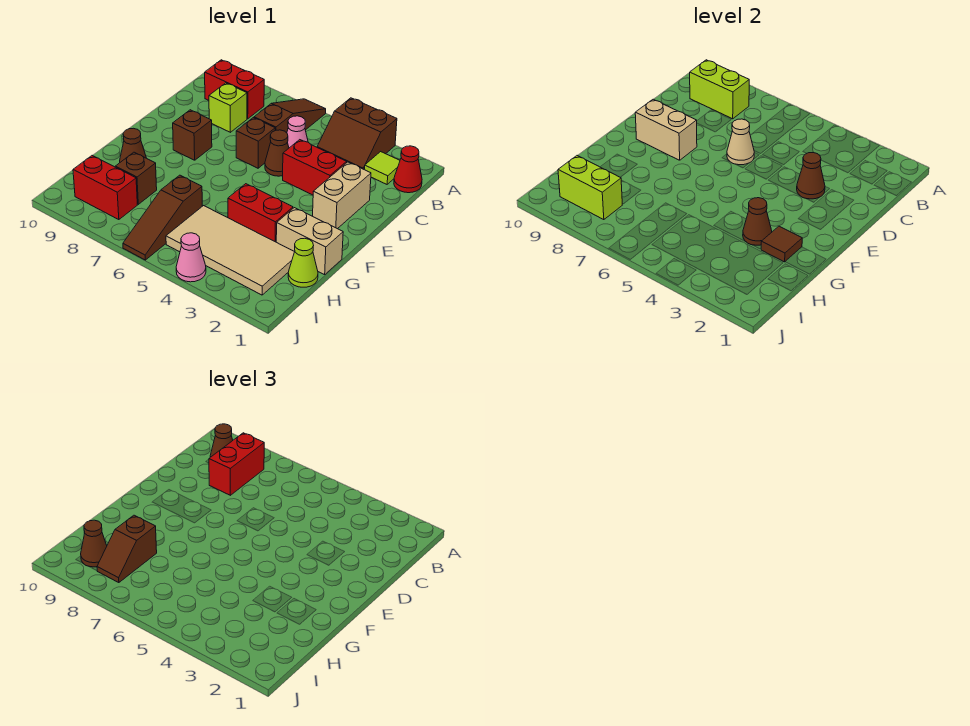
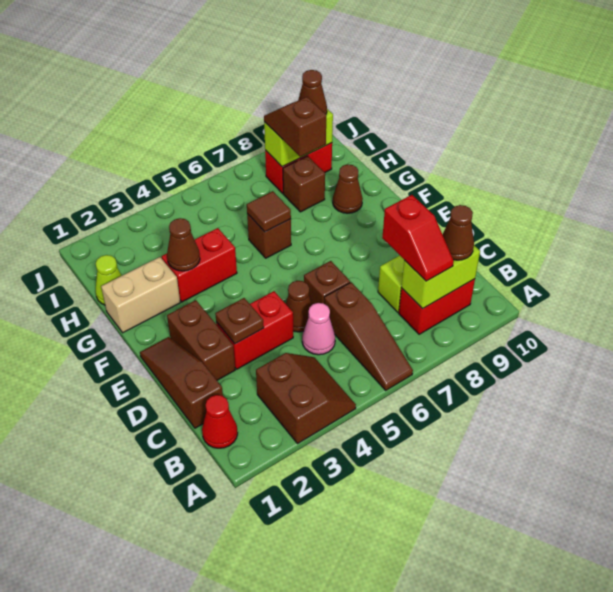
brown 2x2 slope [317,98,397,169] -> brown 2x2 slope turned to [256,353,356,444]
lime 1x1 tile [364,152,400,184] -> none
red 1x2 brick [209,433,264,495] -> red 1x2 slope [382,195,454,281]
tan 1x2 brick [313,162,371,229] -> brown 1x2 brick [167,300,235,380]
brown 1x1 cone [797,153,825,199] -> brown 1x1 plate [215,298,264,344]
tan 1x1 cone [727,119,754,165] -> none
brown 1x1 brick [173,110,212,160] -> brown 1x1 brick moved to [247,214,291,258]
tan 1x2 brick [635,99,697,160] -> none
brown 1x1 tile [761,226,802,262] -> brown 1x1 tile moved to [247,191,291,232]
tan 2x4 tile [166,206,294,295] -> none
brown 1x3 slope [123,175,202,260] -> brown 1x3 slope moved to [140,337,223,428]
pink 1x1 cone [176,233,206,282] -> none

